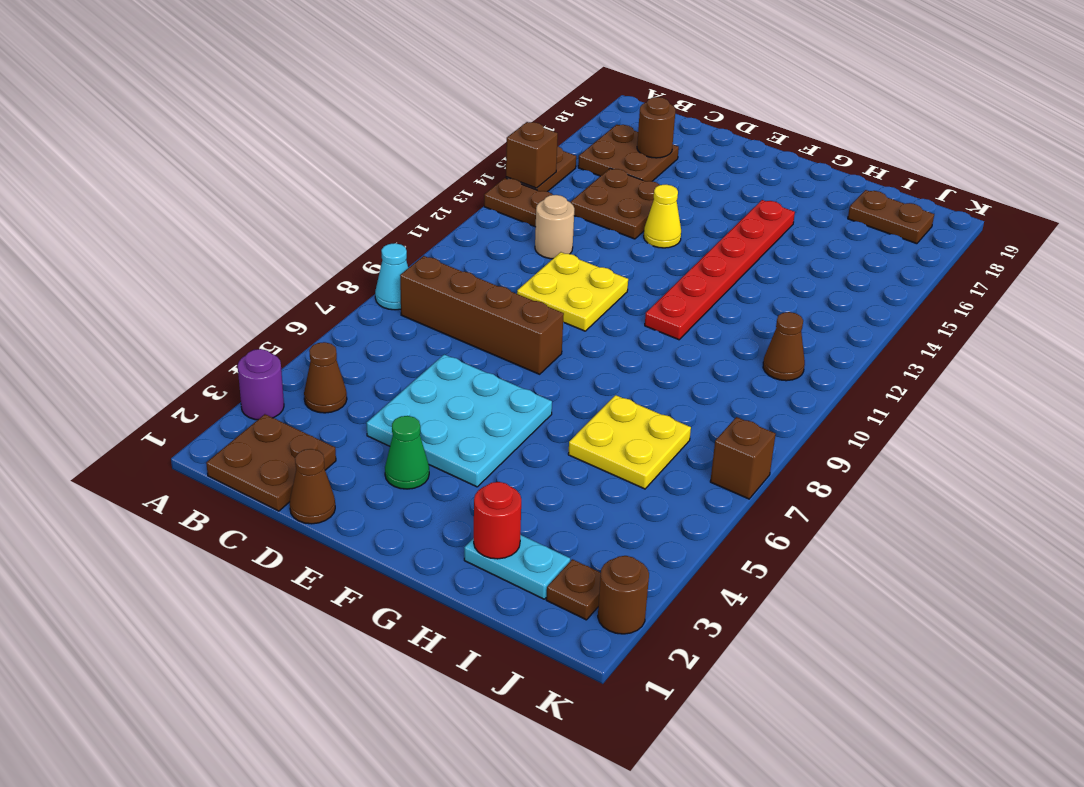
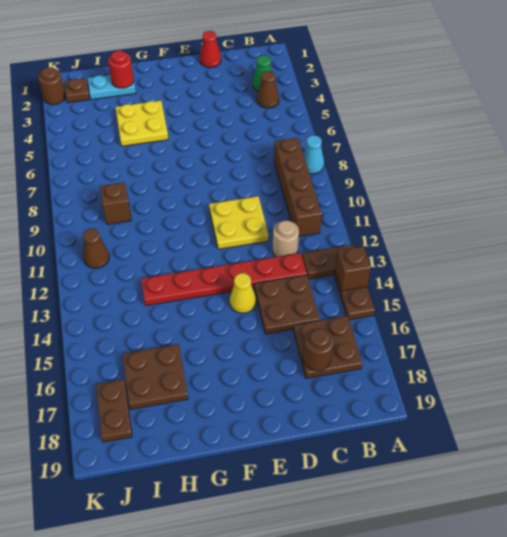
purple 1x1 round brick [238,349,284,420] -> none
brown 2x2 plate [206,414,336,511] -> brown 2x2 plate moved to [123,344,188,409]
brown 1x4 brick [400,256,564,374] -> brown 1x4 brick turned to [274,138,322,237]
brown 1x1 cone [290,449,335,524] -> red 1x1 cone [200,31,221,68]
cyan 3x3 plate [367,355,552,487] -> none
green 1x1 cone [385,416,429,489] -> green 1x1 cone moved to [253,55,272,91]
red 1x6 plate [645,200,795,340] -> red 1x6 plate turned to [141,253,307,306]
yellow 2x2 plate [568,395,691,489] -> yellow 2x2 plate moved to [116,101,168,146]
brown 1x2 plate [848,190,934,244] -> brown 1x2 plate turned to [96,379,132,442]
brown 1x1 brick [710,417,776,499] -> brown 1x1 brick moved to [100,182,131,225]

